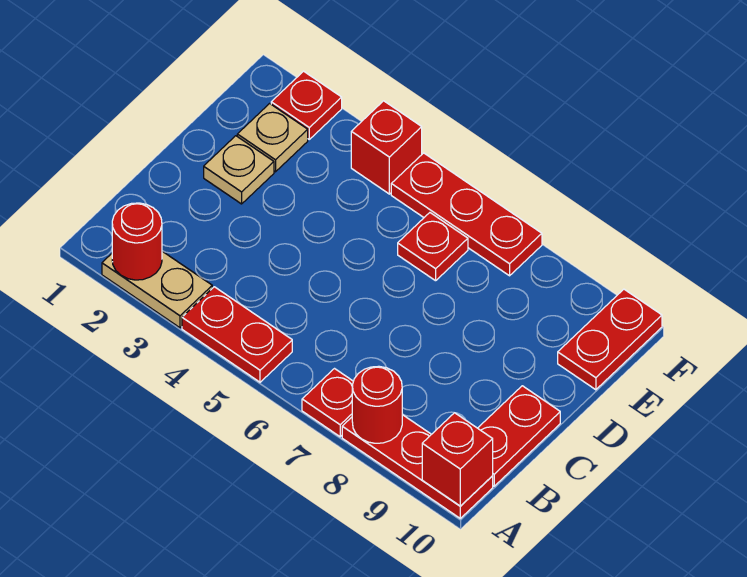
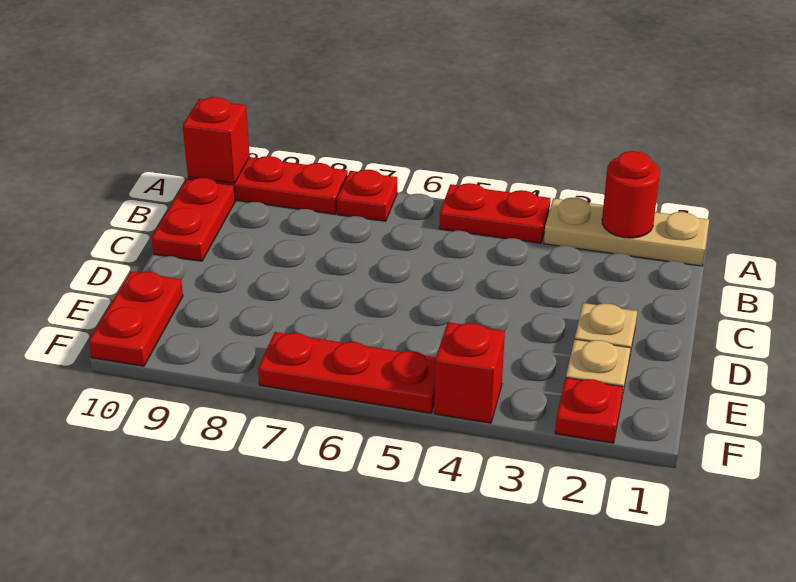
tan 1x2 plate [102,251,212,328] -> tan 1x3 plate [544,198,709,266]
red 1x1 round brick [352,366,402,443] -> none
red 1x1 plate [398,213,468,281] -> none

